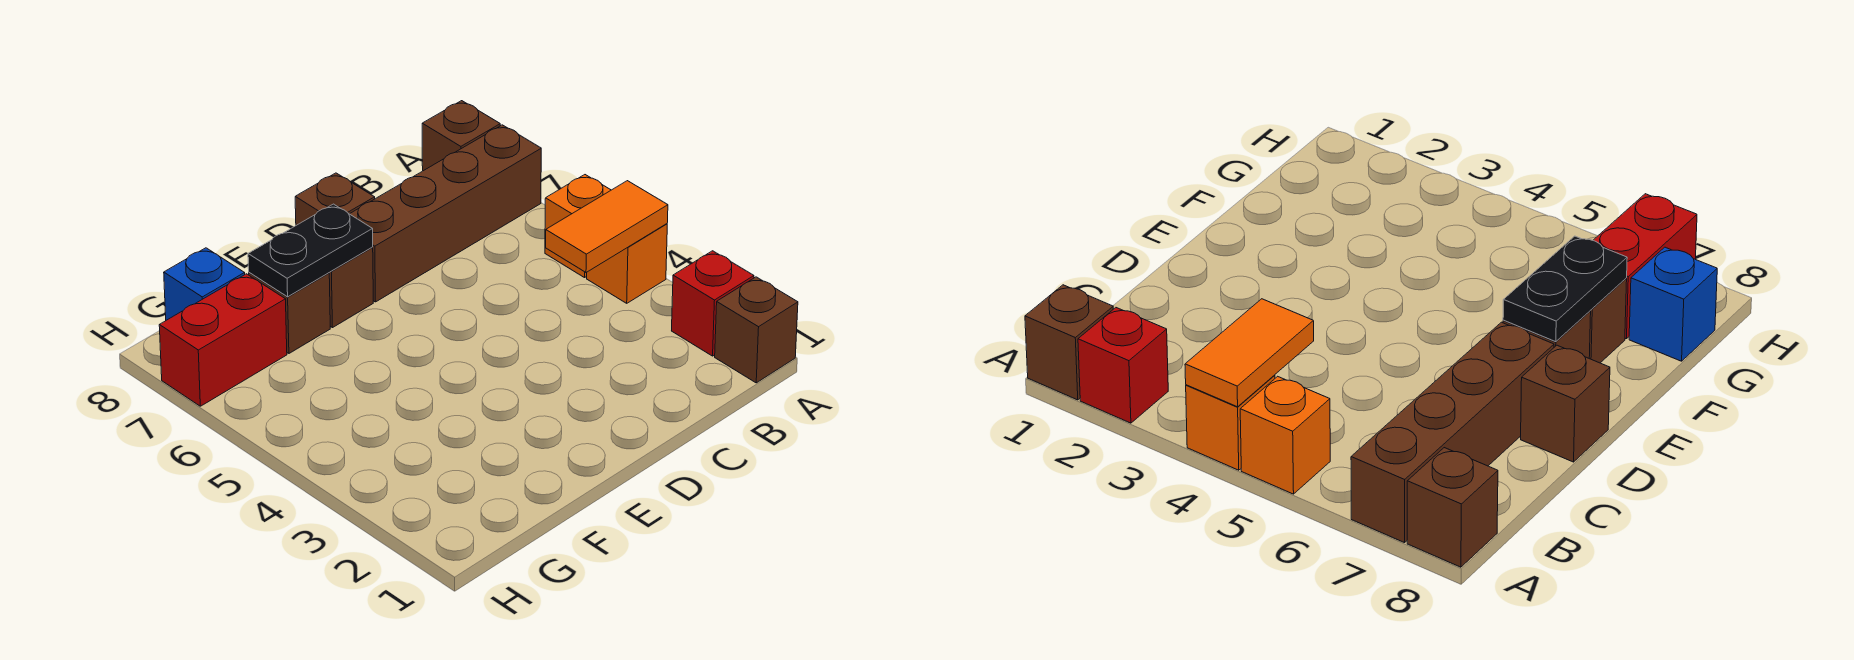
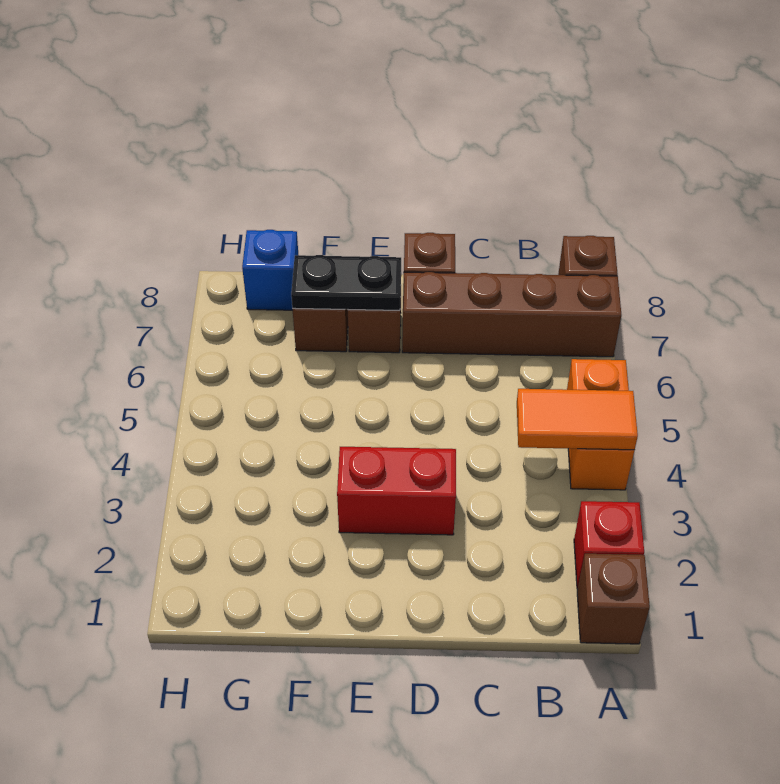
red 1x2 brick [159,274,287,406] -> red 1x2 brick moved to [337,447,456,535]

